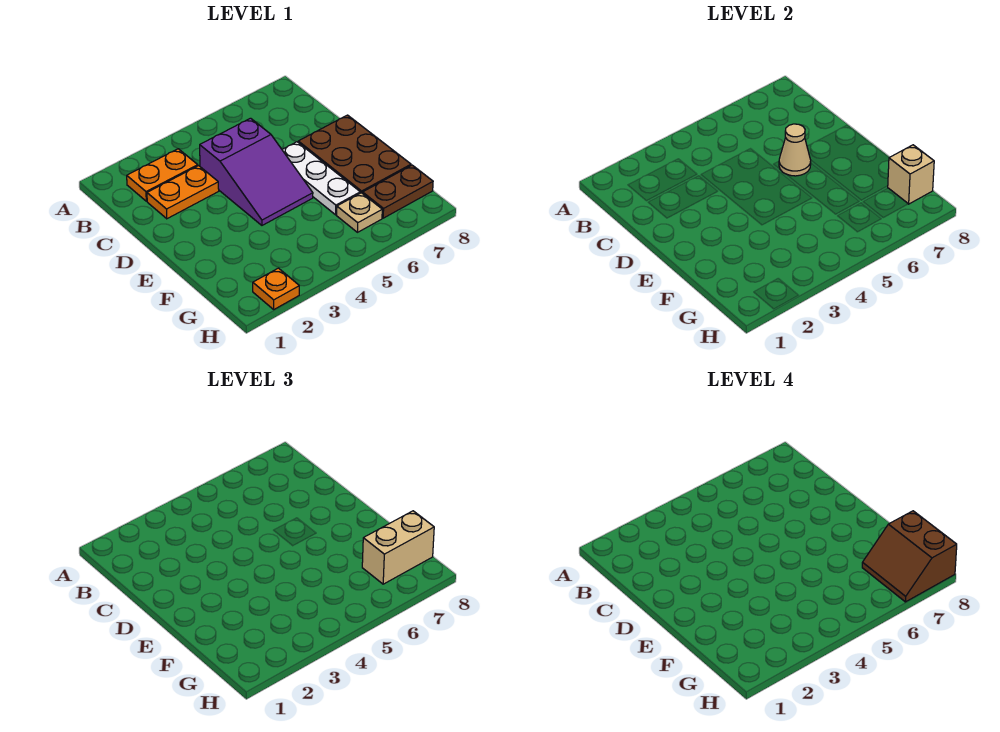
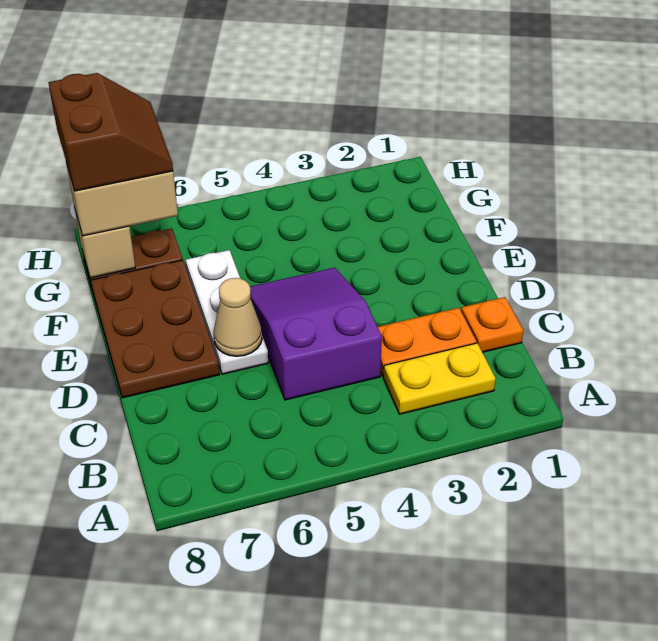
orange 1x2 plate [127,149,198,201] -> yellow 1x2 plate [383,343,496,414]
tan 1x1 plate [337,193,382,232] -> none
orange 1x1 plate [253,268,299,309] -> orange 1x1 plate moved to [461,297,523,352]

